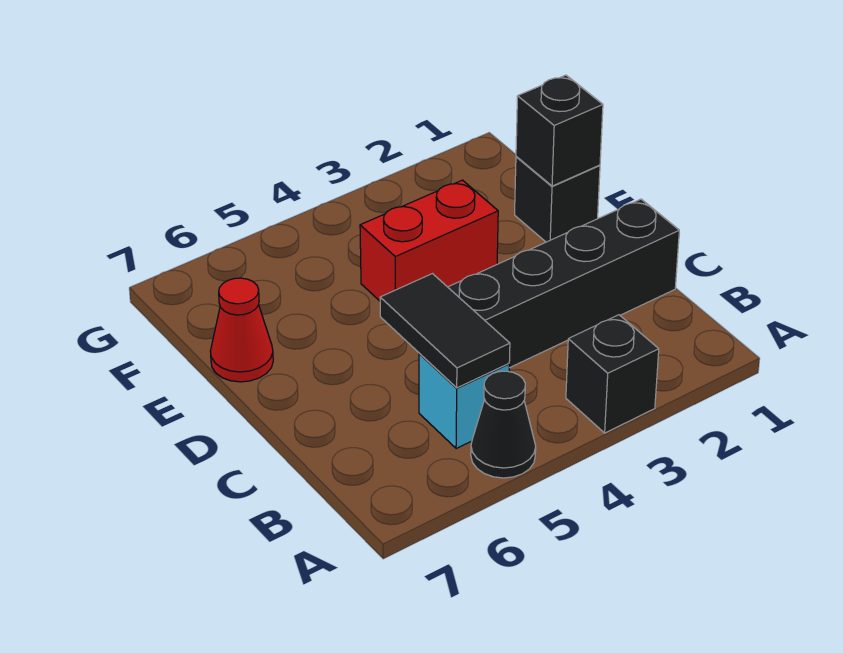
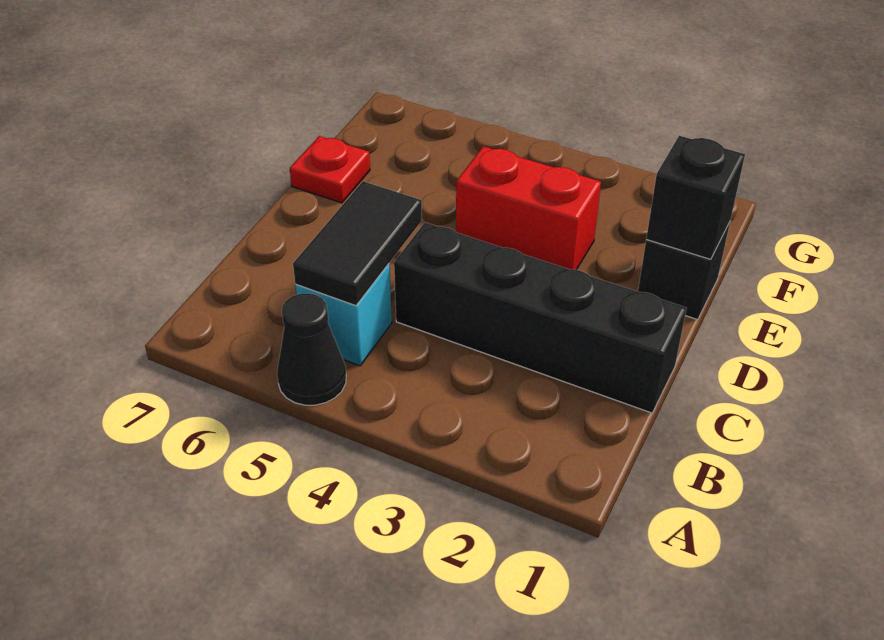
black 1x1 brick [566,315,659,433] -> none
red 1x1 cone [210,278,273,382] -> red 1x1 plate [290,136,370,203]

